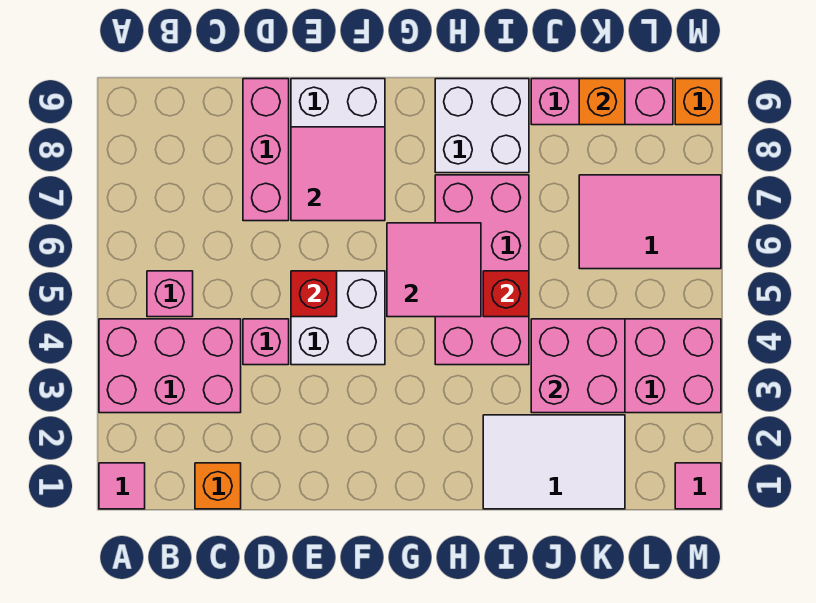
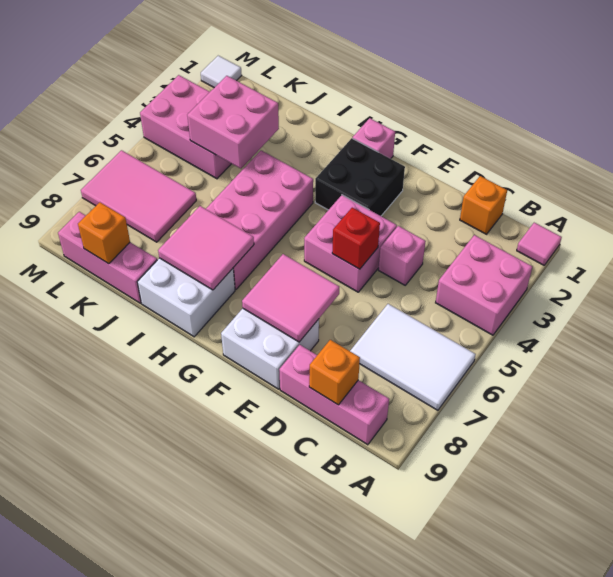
pink 2x3 brick [99,319,241,413] -> pink 2x2 brick [436,235,532,335]
pink 1x1 brick [147,271,193,317] -> pink 1x1 brick moved to [353,118,395,159]
pink 1x3 brick [243,79,289,221] -> pink 1x3 brick turned to [279,345,389,445]
white 2x2 brick [291,271,385,365] -> pink 2x2 brick [304,195,397,292]
none -> black 2x2 brick [315,138,405,216]
pink 2x2 tile [387,223,481,317] -> pink 2x2 tile moved to [158,206,254,290]
white 2x3 tile [483,415,625,509] -> white 2x3 tile moved to [350,304,476,410]
red 1x1 brick [483,271,529,317] -> none
pink 1x1 tile [675,463,721,509] -> white 1x1 tile [201,56,242,88]
orange 1x1 brick [675,79,721,125] -> orange 1x1 brick moved to [309,340,360,405]

